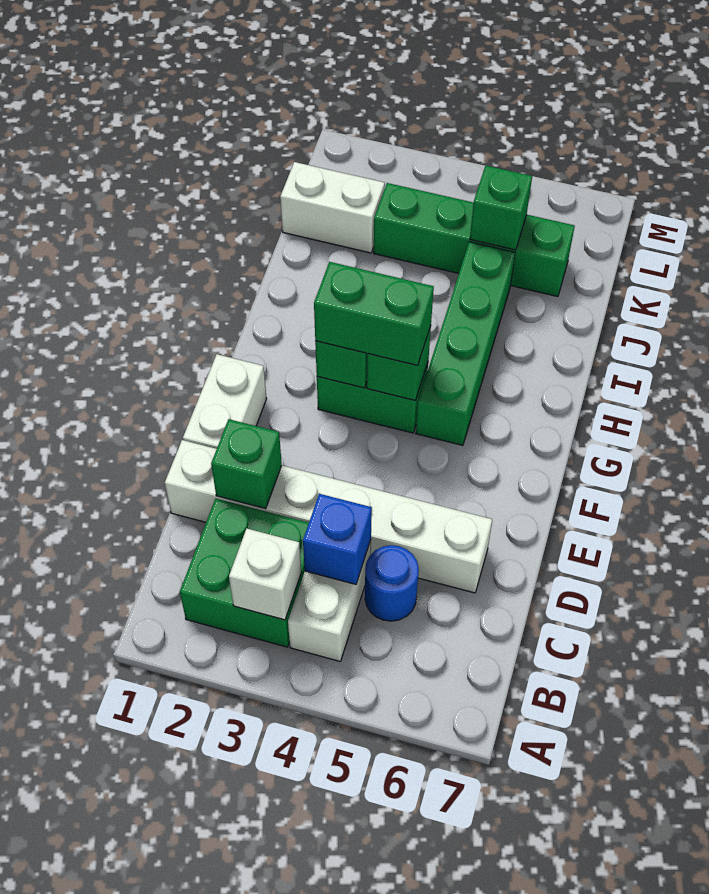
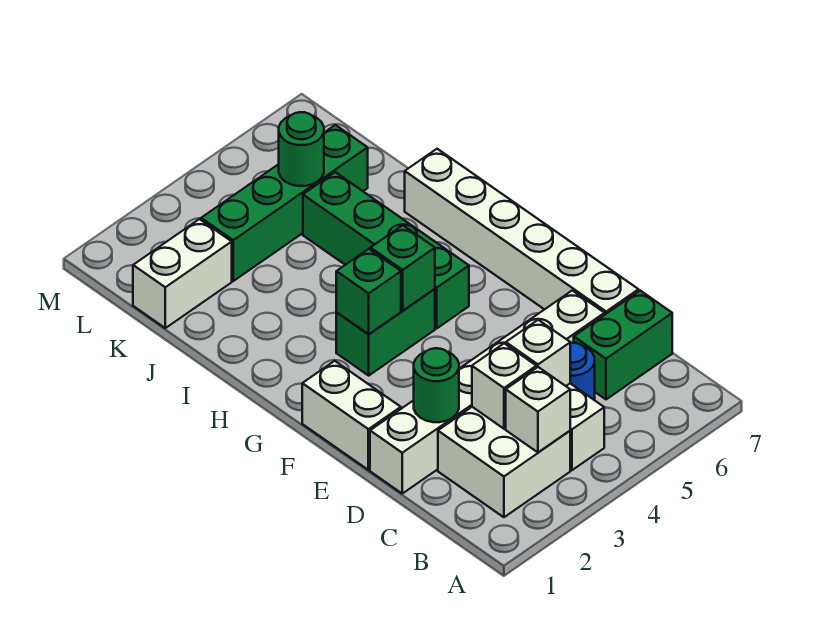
green 2x2 brick [180,499,309,647] -> white 2x2 brick [438,407,570,517]
none -> white 1x1 brick [472,343,536,429]
blue 1x1 brick [303,494,372,584] -> white 1x1 brick [506,320,570,386]
green 1x1 brick [211,419,282,509] -> green 1x1 round brick [414,348,459,422]
none -> white 1x6 brick [405,149,639,314]
green 1x2 brick [314,262,434,366] -> green 1x2 brick moved to [574,291,672,399]
green 1x1 brick [470,166,532,250] -> green 1x1 round brick [279,112,324,186]

